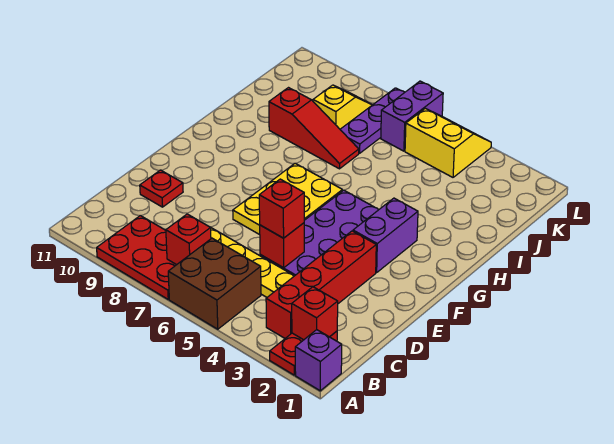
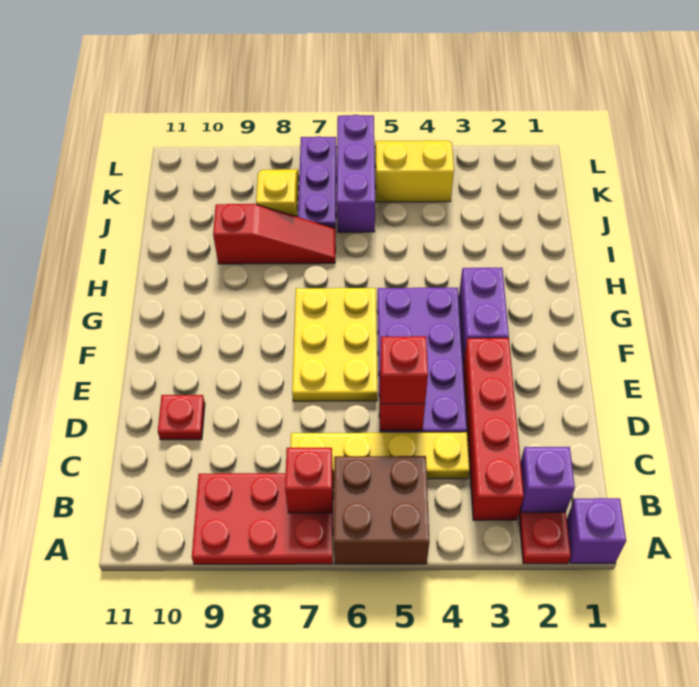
red 1x1 brick [292,287,338,340] -> purple 1x1 brick [521,447,575,512]
purple 1x2 brick [381,81,443,151] -> purple 1x3 brick [337,115,375,232]

